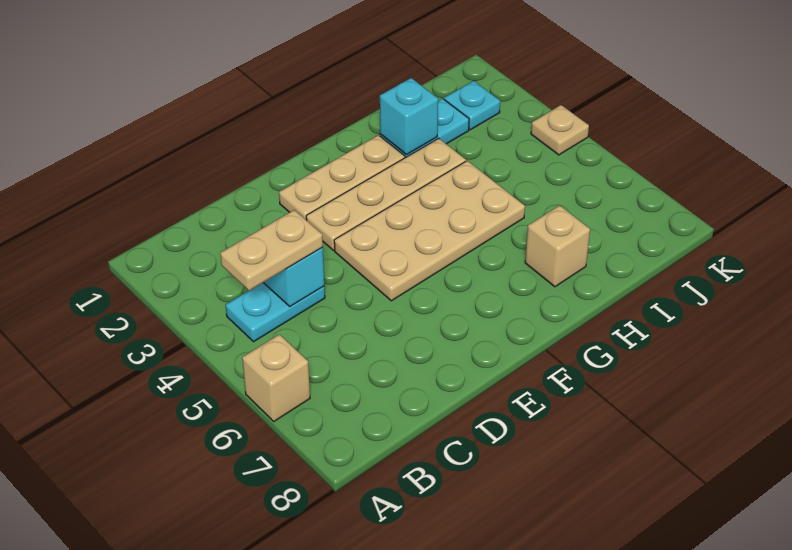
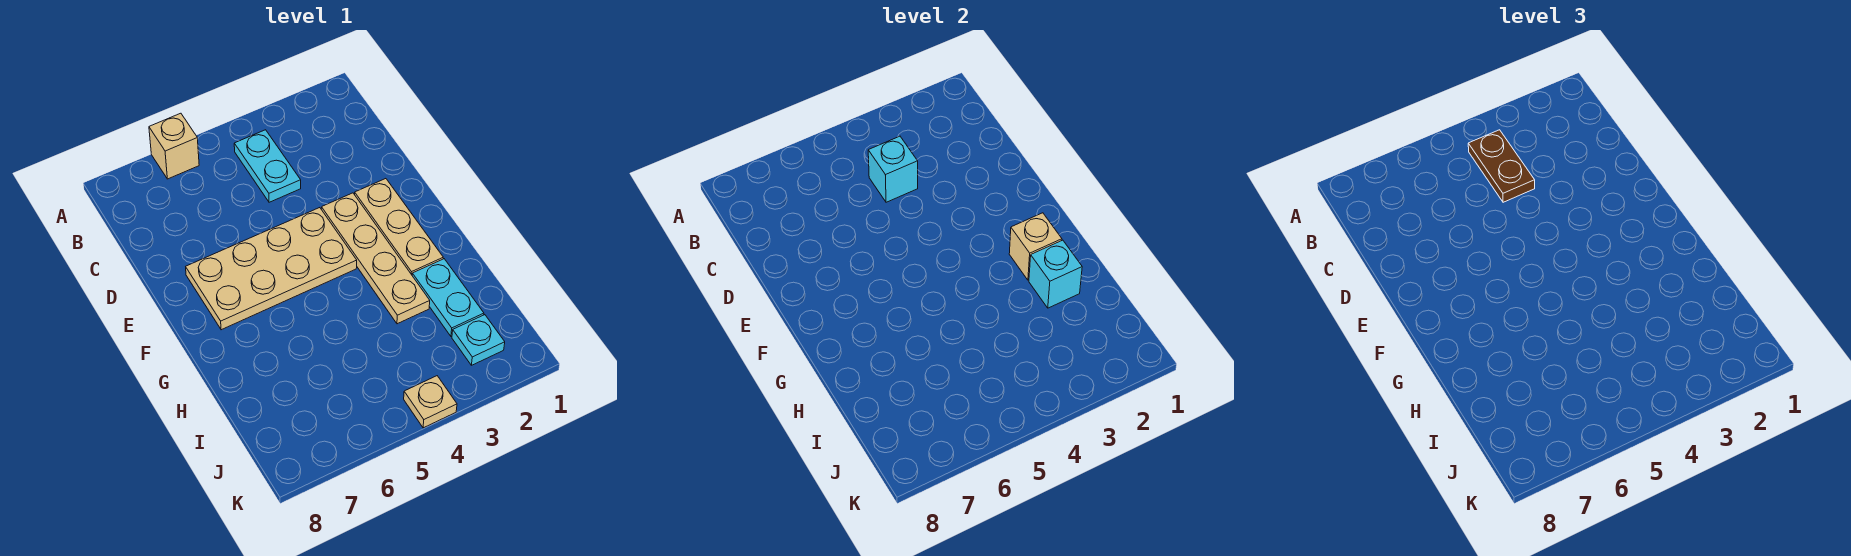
tan 1x2 plate [220,210,323,291] -> brown 1x2 plate [1468,130,1535,202]
tan 2x4 plate [334,161,525,301] -> tan 2x4 plate turned to [186,208,357,330]
tan 1x1 brick [525,205,590,287] -> tan 1x1 brick moved to [1009,213,1062,280]

